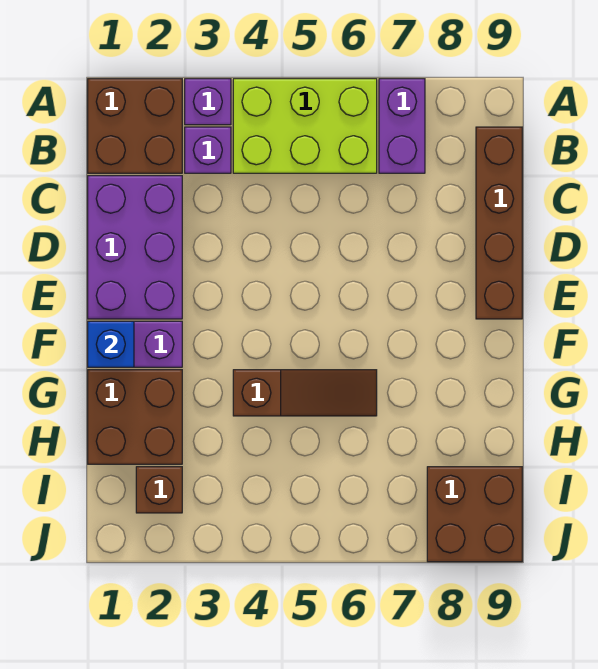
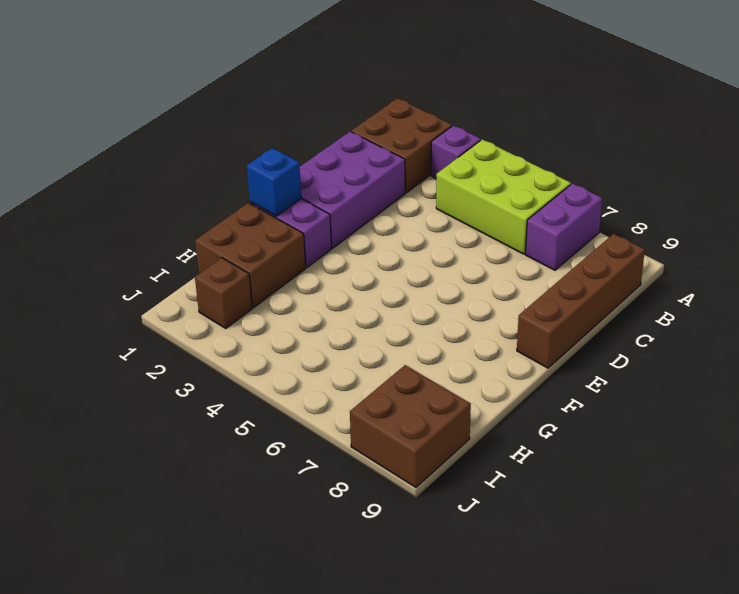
purple 1x1 brick [185,127,231,173] -> none
brown 1x3 slope [233,370,377,416] -> none

